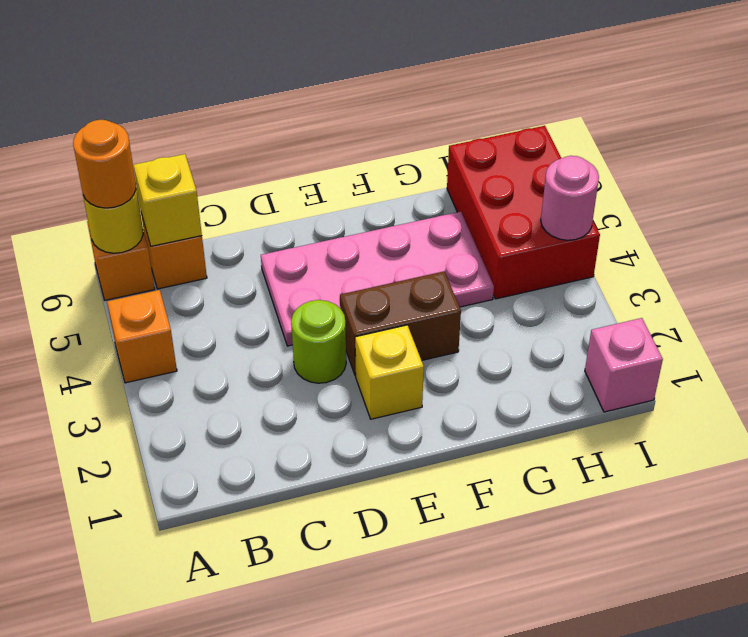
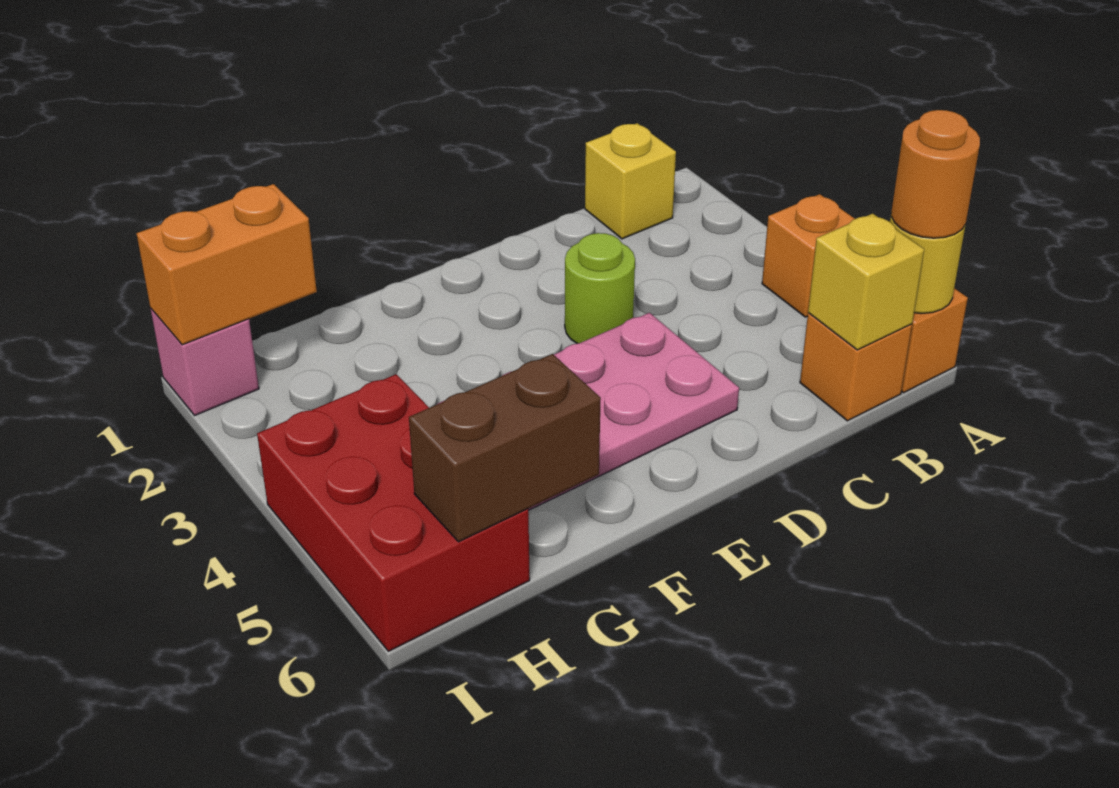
yellow 1x1 brick [355,325,424,419] -> yellow 1x1 brick moved to [585,123,676,239]
brown 1x2 brick [340,271,461,376] -> brown 1x2 brick moved to [409,354,601,542]
none -> orange 1x2 brick [136,184,317,345]
pink 1x1 round brick [541,156,599,240] -> none

